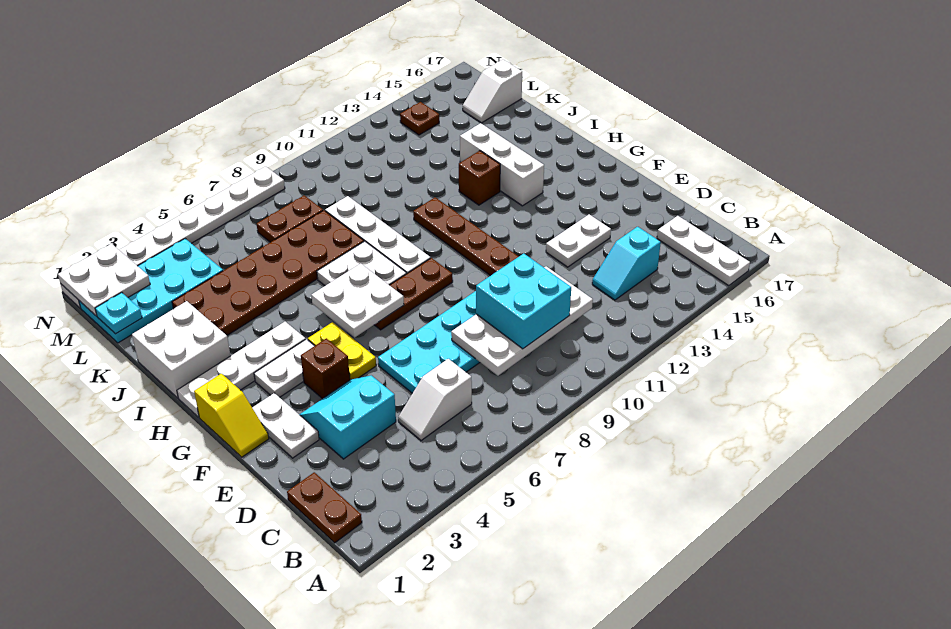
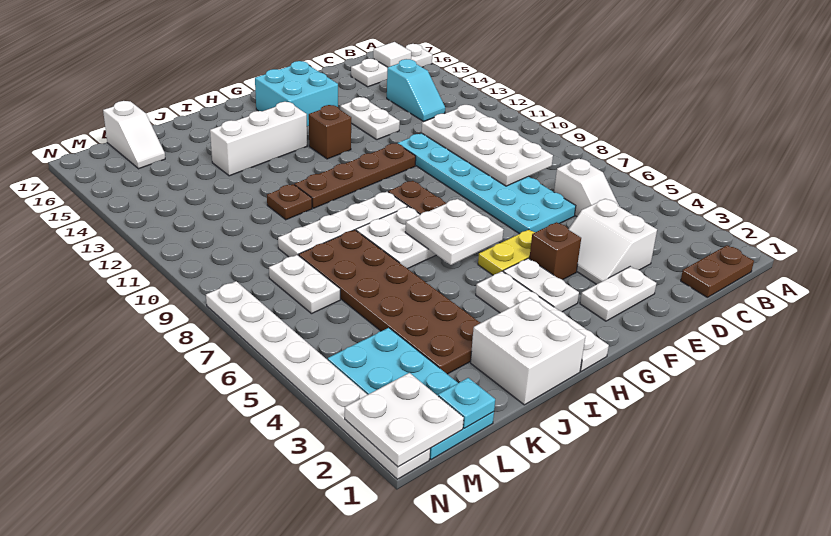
none -> white 1x1 tile [373,42,411,67]
cyan 2x2 brick [476,253,571,349] -> cyan 2x2 brick moved to [255,61,338,126]
cyan 2x2 slope [299,375,396,459] -> white 2x2 slope [568,199,657,284]
yellow 1x2 slope [194,374,269,457] -> none
brown 1x1 brick [459,151,500,205] -> brown 1x1 brick moved to [309,105,351,159]
brown 1x2 plate [257,195,323,242] -> white 1x2 plate [269,255,340,314]
brown 1x1 plate [400,102,439,135] -> brown 1x1 plate moved to [267,184,312,220]

